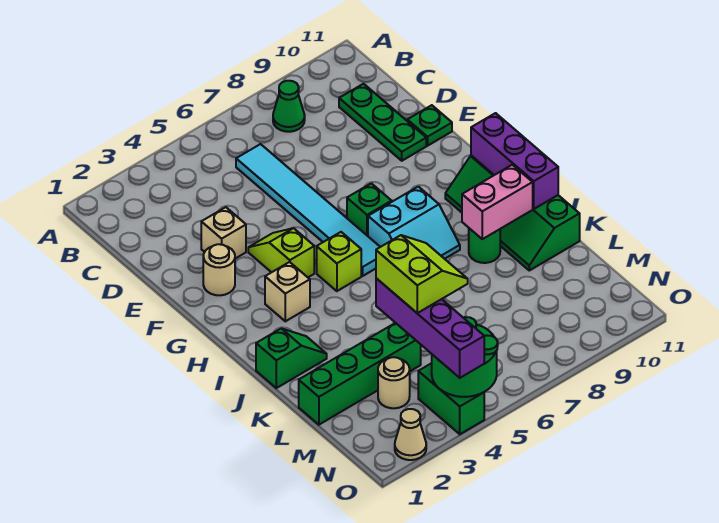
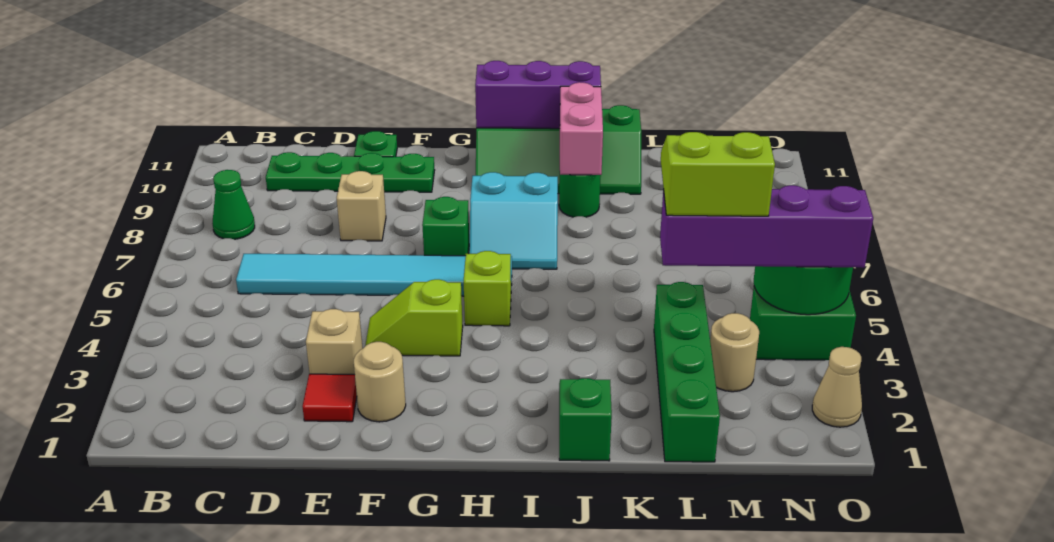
green 1x3 plate [339,84,426,161] -> green 1x4 plate [266,152,435,192]
none -> red 1x1 tile [302,374,357,422]
tan 1x1 brick [265,262,310,321] -> tan 1x1 brick moved to [337,171,386,241]
cyan 2x2 slope [368,187,460,259] -> cyan 2x2 slope turned to [469,172,558,269]

